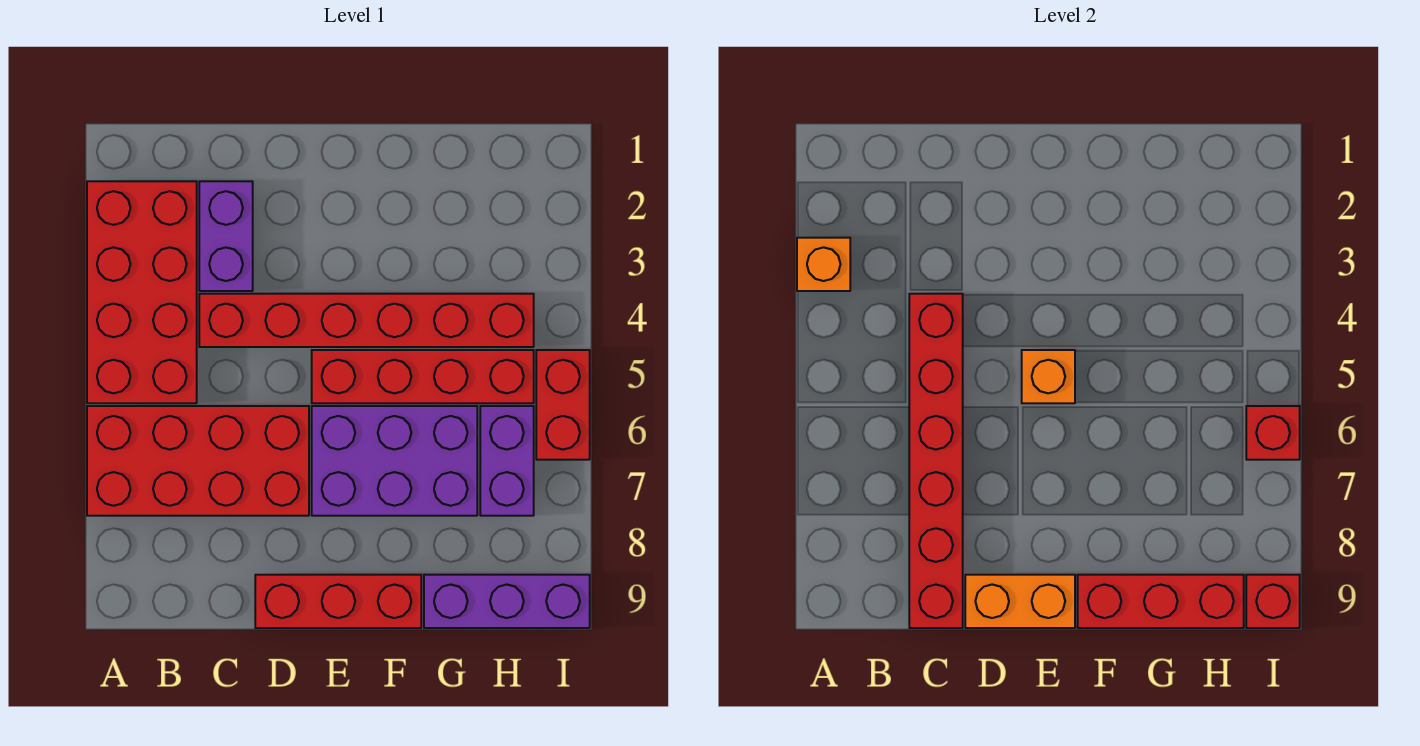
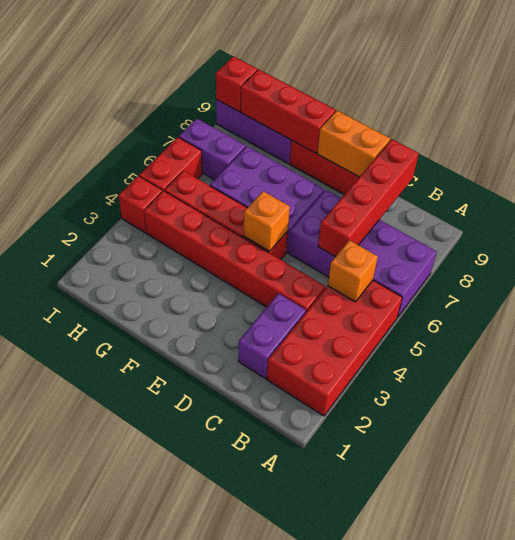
orange 1x1 brick [797,238,850,291] -> orange 1x1 brick moved to [328,240,378,302]
red 2x4 brick [87,406,309,516] -> purple 2x4 brick [288,190,437,317]
red 1x6 brick [909,294,963,628] -> red 1x4 brick [318,139,419,257]
purple 1x2 brick [480,406,534,516] -> purple 1x2 brick turned to [179,119,246,180]
red 1x1 brick [1246,406,1300,460] -> red 1x1 brick moved to [119,176,162,233]

